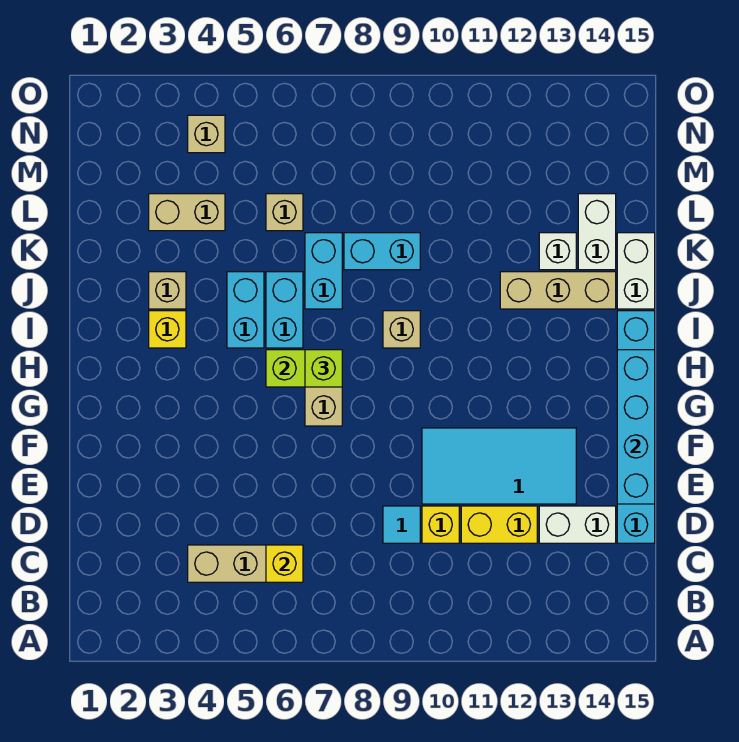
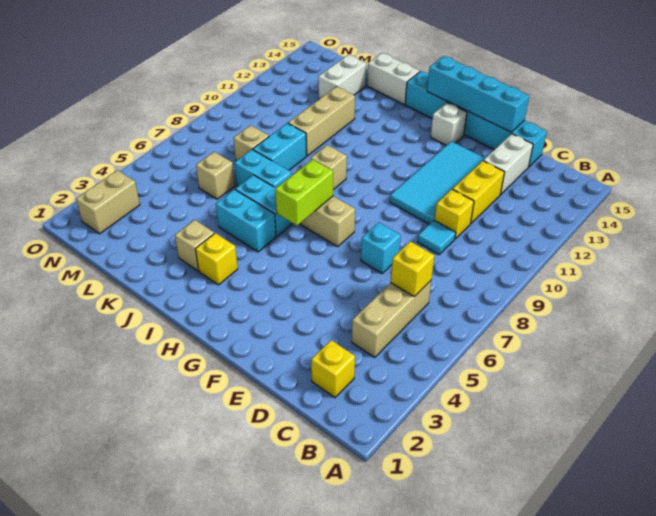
none -> yellow 1x1 brick [311,340,355,398]
none -> cyan 1x1 brick [361,222,401,273]
lime 1x1 brick [305,350,342,387] -> none
tan 1x3 brick [500,272,616,309] -> tan 1x3 brick moved to [288,86,355,156]
white 1x1 brick [539,233,576,270] -> white 1x1 brick moved to [431,102,467,145]
white 1x2 brick [578,194,616,270] -> white 1x2 brick turned to [318,55,366,99]
tan 1x2 brick [149,194,225,231] -> tan 1x2 brick moved to [76,170,140,234]
tan 1x1 brick [188,115,225,153] -> tan 1x1 brick moved to [234,125,269,161]

